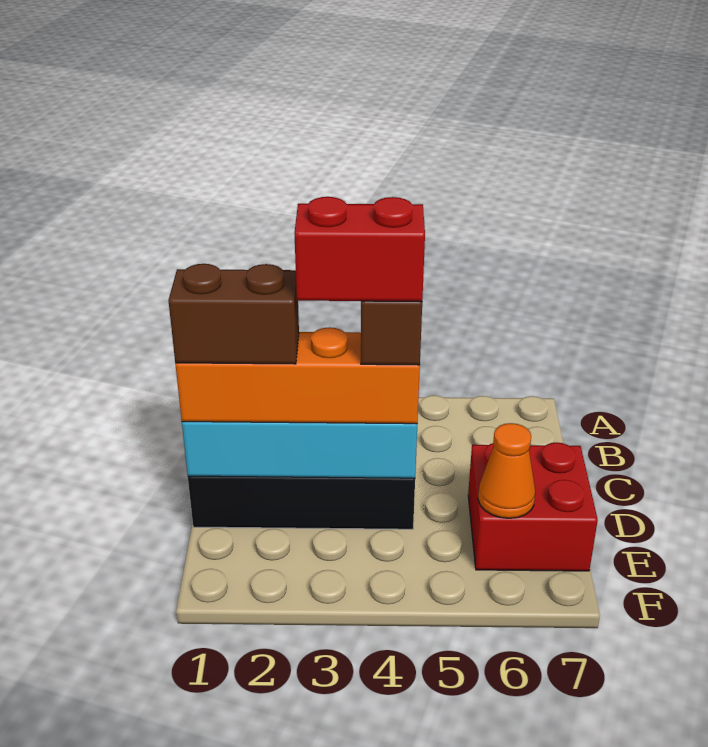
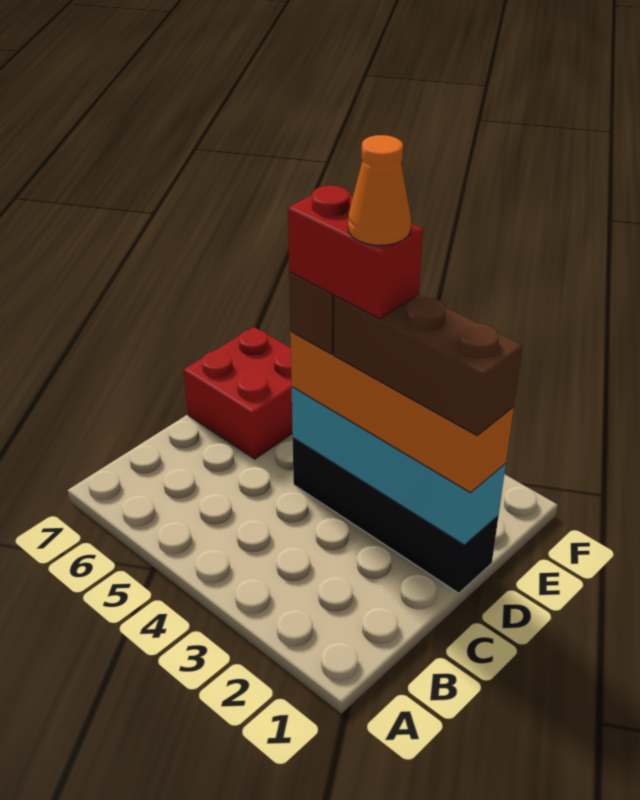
brown 1x2 brick [168,264,299,364] -> brown 1x3 brick [334,294,523,435]
orange 1x1 cone [478,423,535,518] -> orange 1x1 cone moved to [348,135,411,245]

